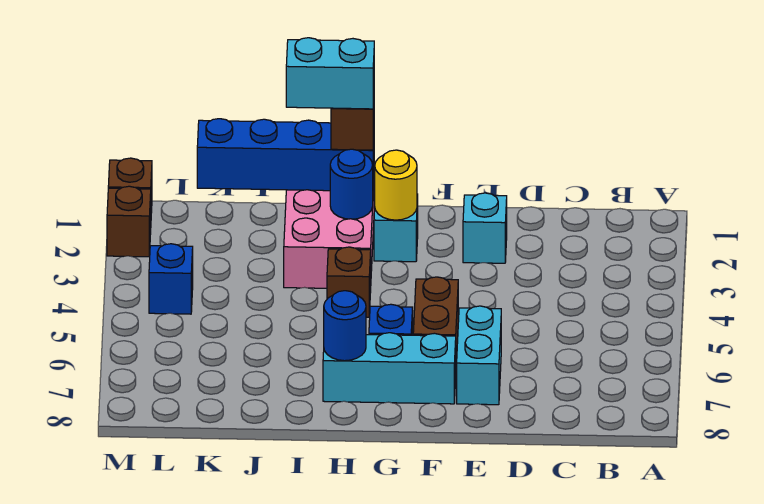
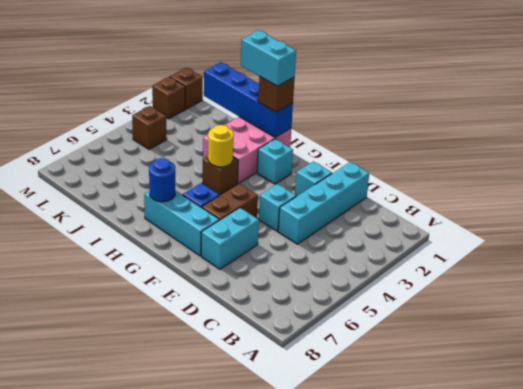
none -> cyan 1x4 brick [278,162,369,244]
none -> cyan 1x1 brick [259,184,296,231]
yellow 1x1 round brick [375,150,417,220] -> yellow 1x1 round brick moved to [208,125,234,167]
blue 1x1 round brick [330,149,373,219] -> none
blue 1x1 brick [149,244,193,314] -> brown 1x1 brick [132,106,167,149]

